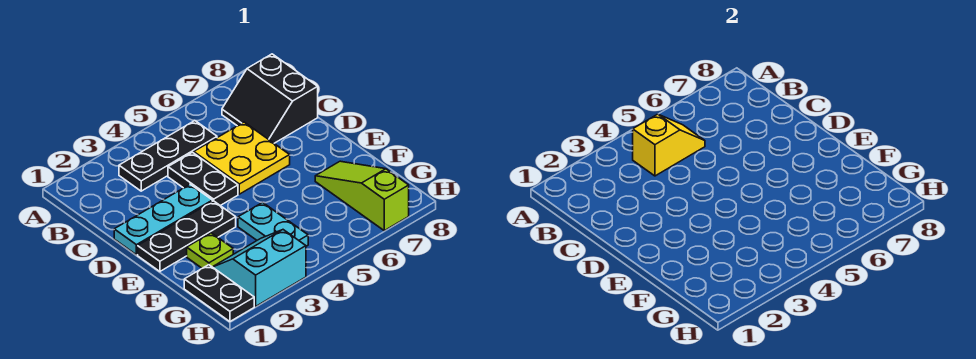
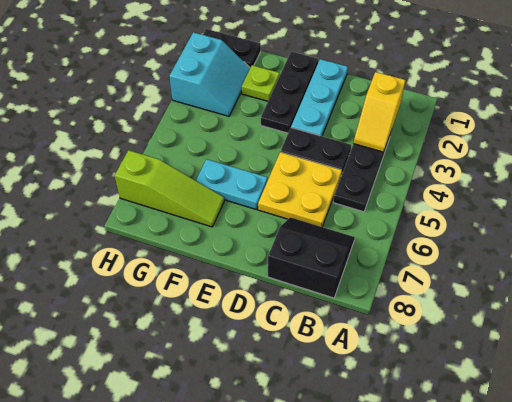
yellow 1x2 slope [633,114,705,176] -> yellow 1x2 slope moved to [354,72,405,152]
cyan 1x2 plate [238,202,308,246] -> cyan 1x2 plate moved to [196,159,267,210]

